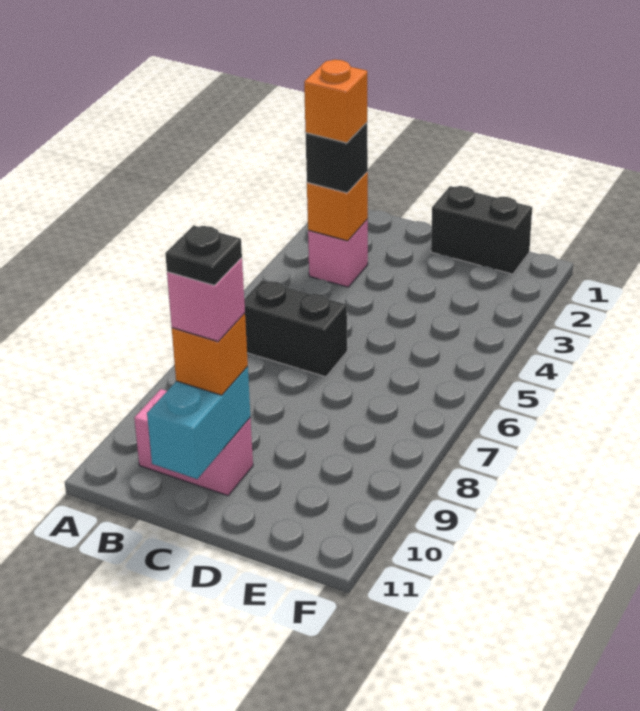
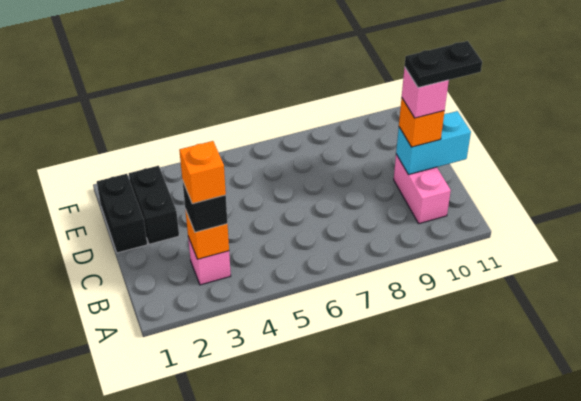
black 1x2 brick [244,280,347,377] -> black 1x2 brick moved to [129,166,179,244]
black 1x1 plate [165,225,242,285] -> black 1x2 plate [405,41,482,88]

